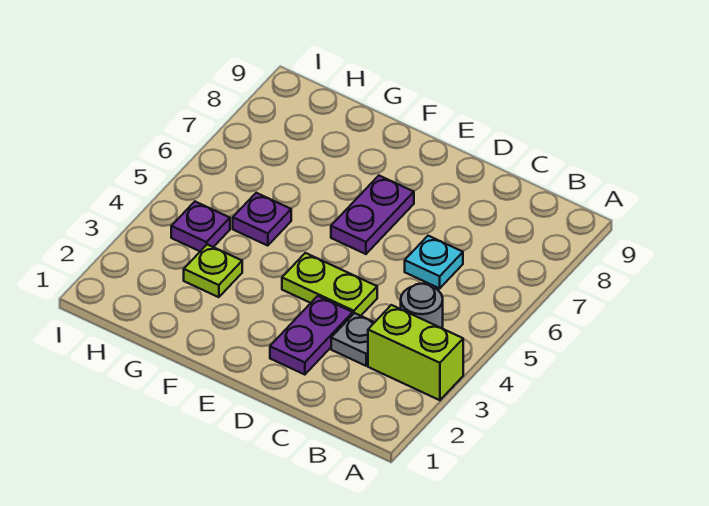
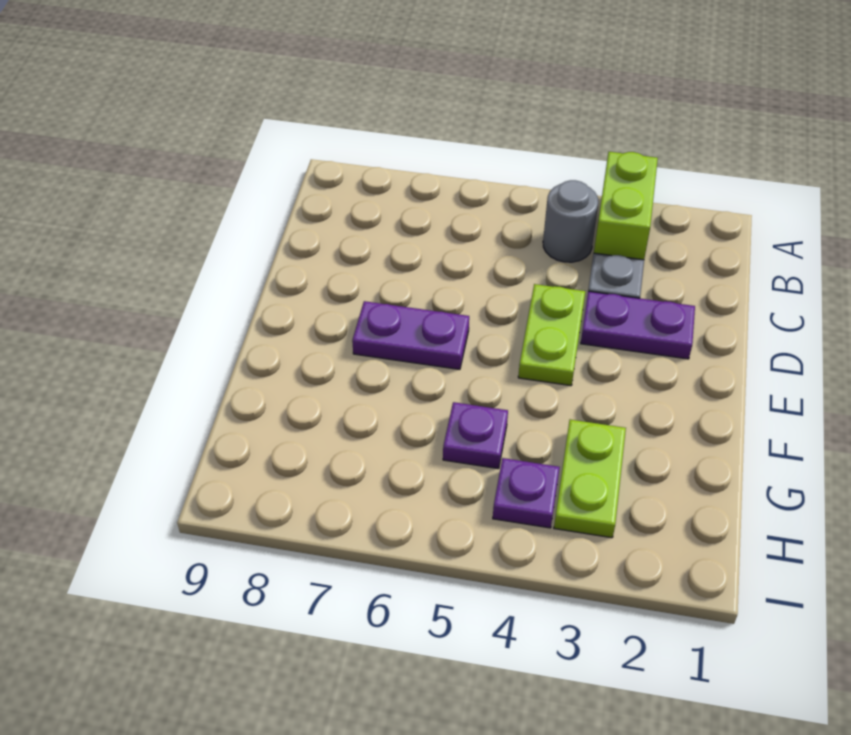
cyan 1x1 plate [405,236,463,288] -> none
lime 1x1 plate [184,244,242,297] -> lime 1x2 plate [554,420,626,538]

